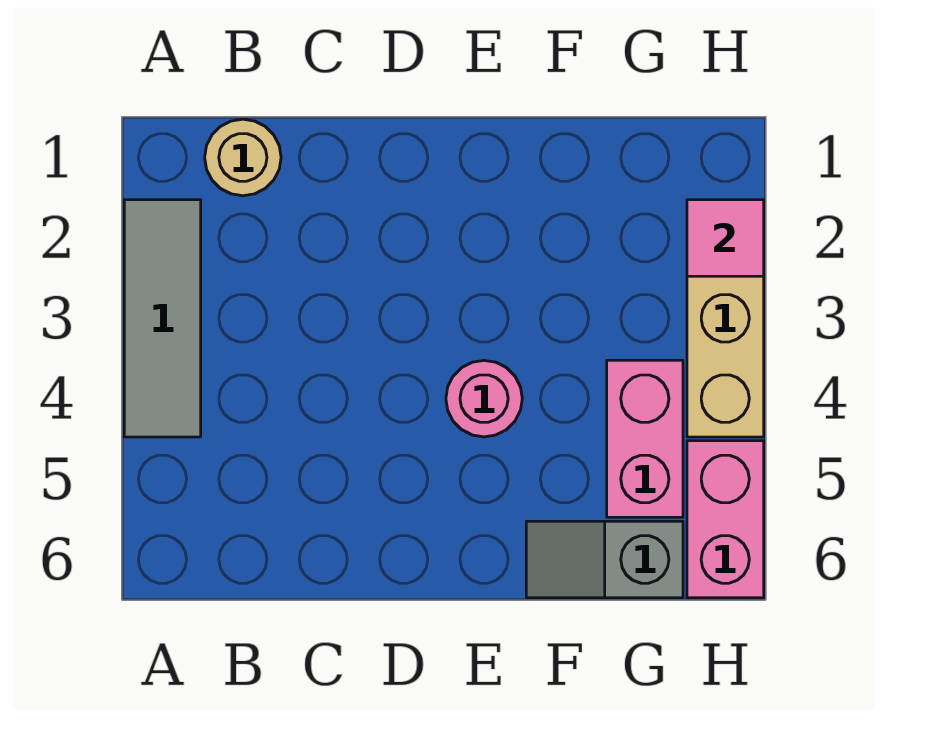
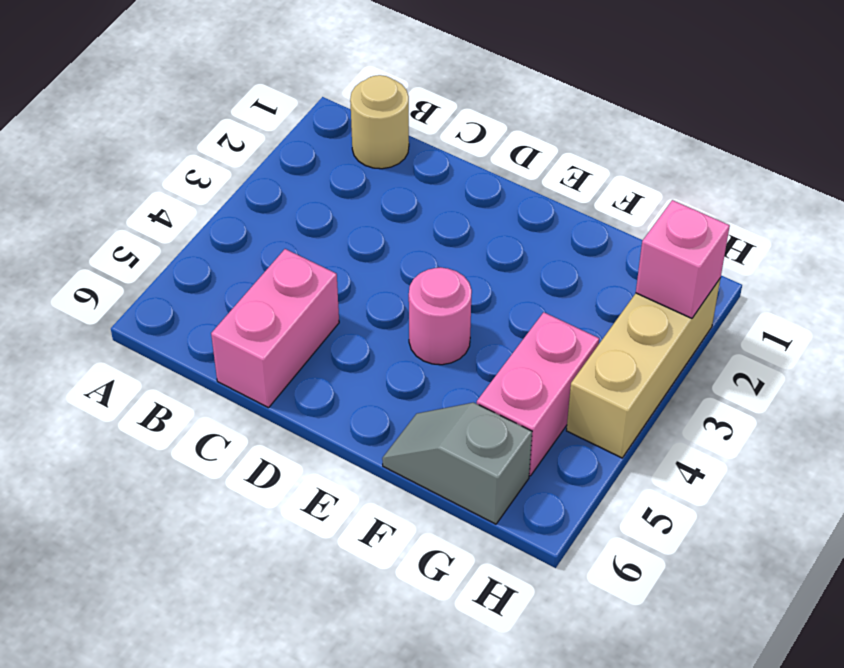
grey 1x3 tile [124,200,201,437] -> none
pink 1x1 tile [687,200,764,276] -> pink 1x1 brick [636,200,730,318]
pink 1x2 brick [687,441,764,598] -> pink 1x2 brick moved to [211,249,339,408]

